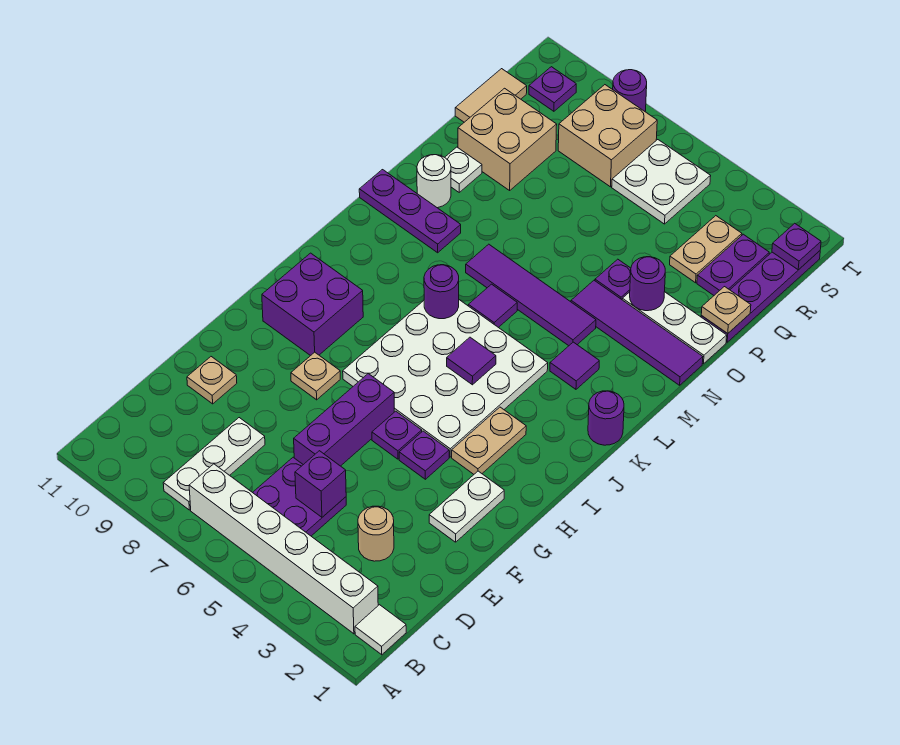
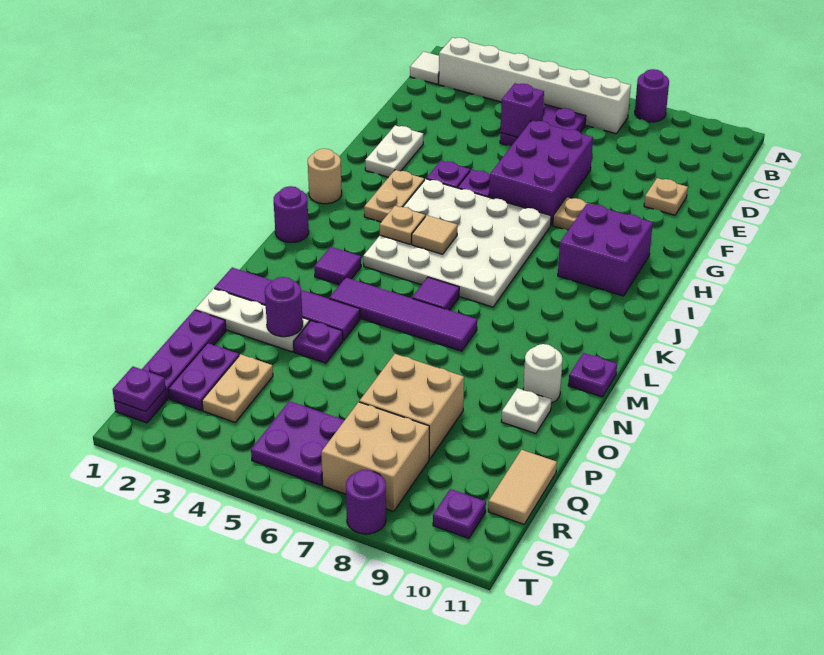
white 1x3 plate [163,418,265,510] -> none
tan 1x1 round brick [358,506,394,561] -> tan 1x1 round brick moved to [308,149,342,204]
purple 1x3 brick [294,374,394,466] -> purple 2x3 brick [489,120,593,225]
purple 1x1 tile [447,337,496,385] -> tan 1x1 tile [412,215,457,254]
purple 1x1 round brick [424,265,459,319] -> purple 1x1 round brick moved to [635,69,669,122]
purple 1x3 plate [359,170,461,253] -> purple 1x1 plate [568,353,617,397]
tan 1x1 plate [701,287,751,333] -> tan 1x1 plate moved to [380,206,425,244]
tan 2x2 brick [458,88,557,190] -> tan 2x2 brick moved to [359,354,464,459]
white 2x2 plate [612,140,711,224] -> purple 2x2 plate [251,401,345,485]

